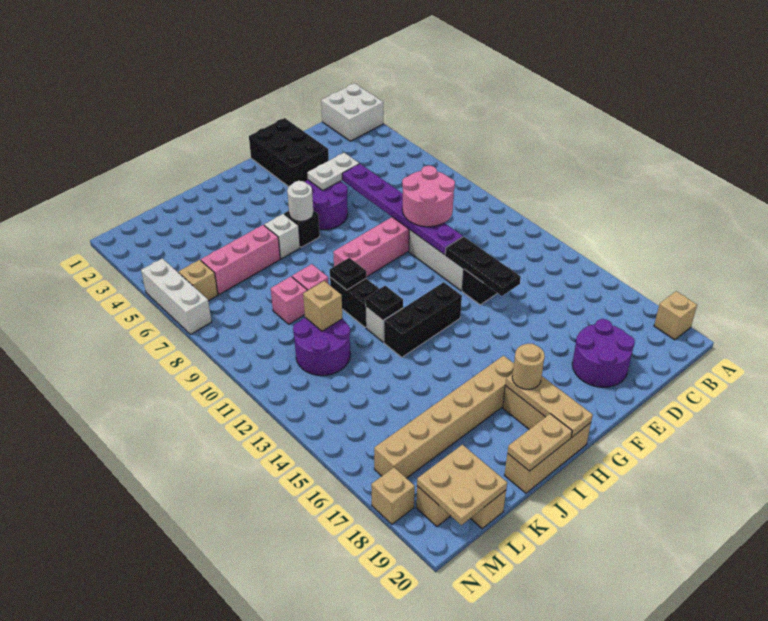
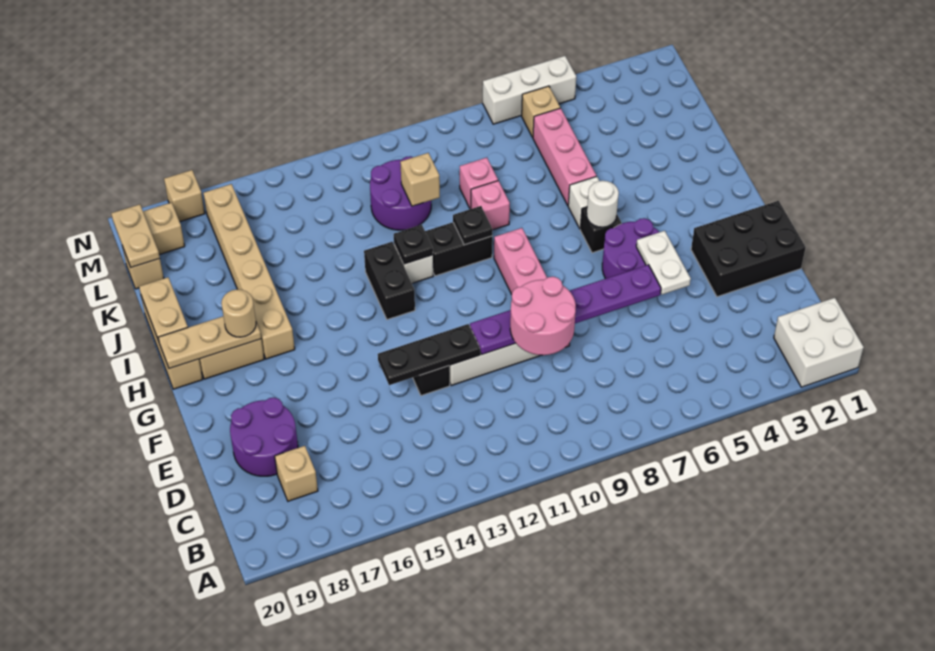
tan 1x1 brick [654,291,697,340] -> tan 1x1 brick moved to [275,446,318,501]
black 1x3 brick [384,282,462,357] -> black 1x2 brick [364,242,415,320]
tan 2x2 plate [417,445,507,525] -> tan 1x2 plate [111,204,160,267]

